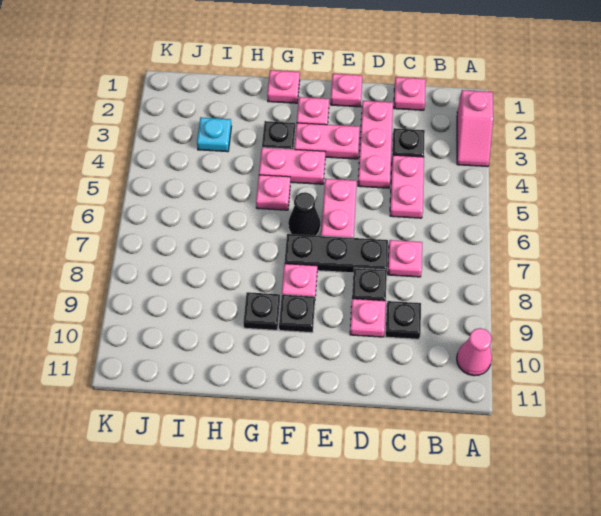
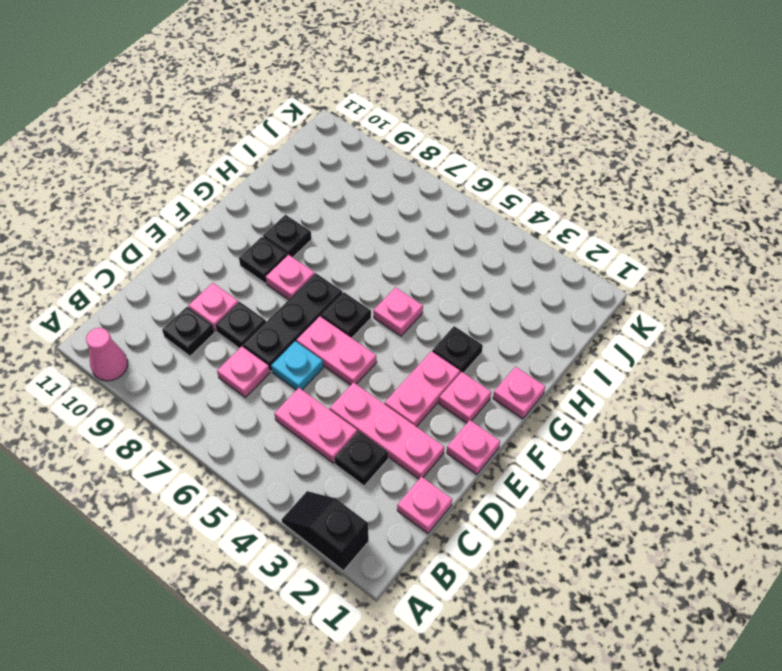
pink 1x2 slope [457,90,493,167] -> black 1x2 slope [282,491,369,571]
pink 1x2 plate [259,148,325,184] -> none
black 1x1 cone [288,192,320,236] -> black 1x1 plate [321,292,371,338]
cyan 1x1 plate [197,118,231,152] -> cyan 1x1 plate moved to [271,341,323,390]

